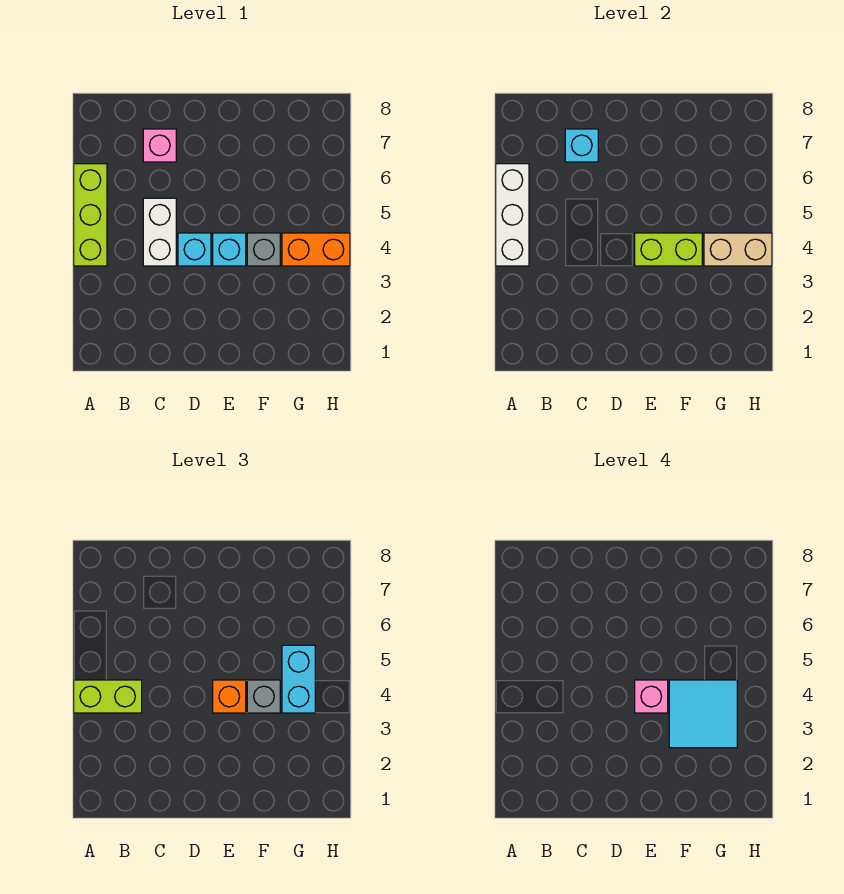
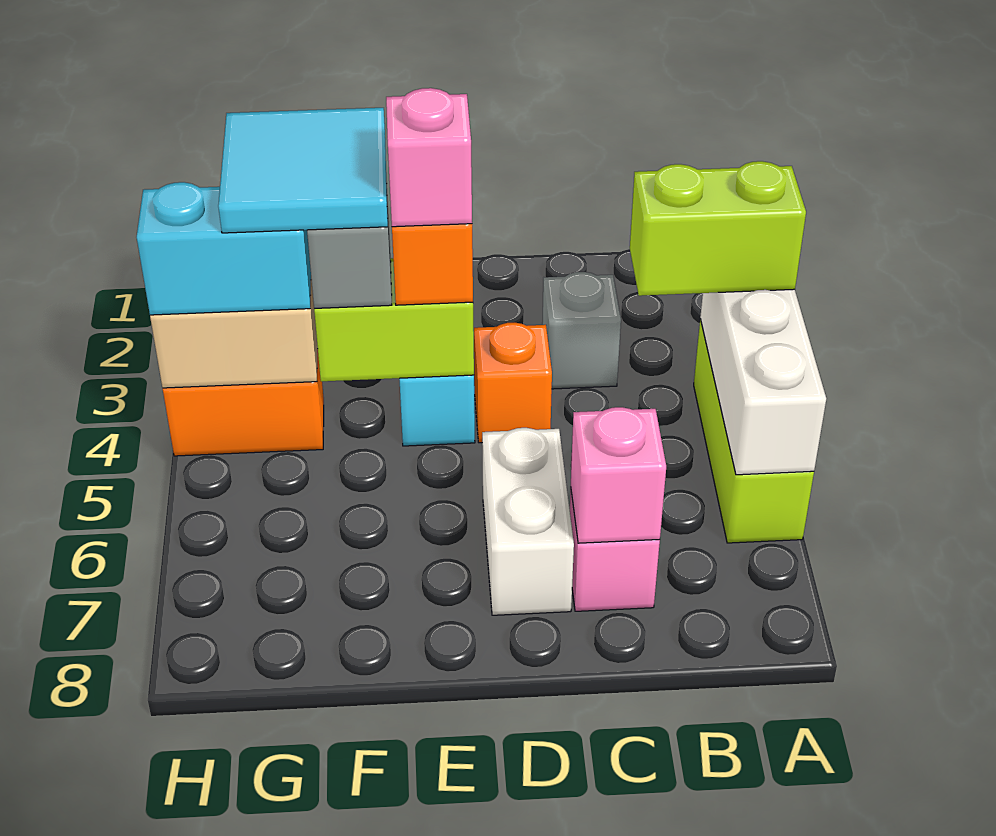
white 1x2 brick [143,198,176,266] -> white 1x2 brick moved to [482,428,574,615]
cyan 1x1 brick [565,129,598,162] -> pink 1x1 brick [571,407,666,543]
cyan 1x1 brick [178,233,211,266] -> orange 1x1 brick [474,323,552,443]
grey 1x1 brick [247,233,280,266] -> grey 1x1 brick moved to [542,272,621,389]
cyan 1x2 brick [282,645,315,713] -> cyan 1x2 brick turned to [137,182,311,315]

